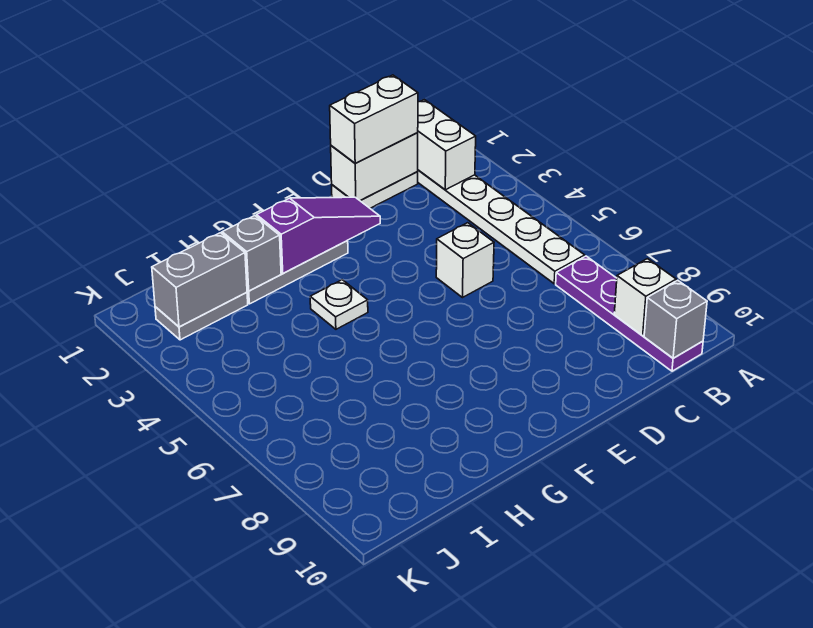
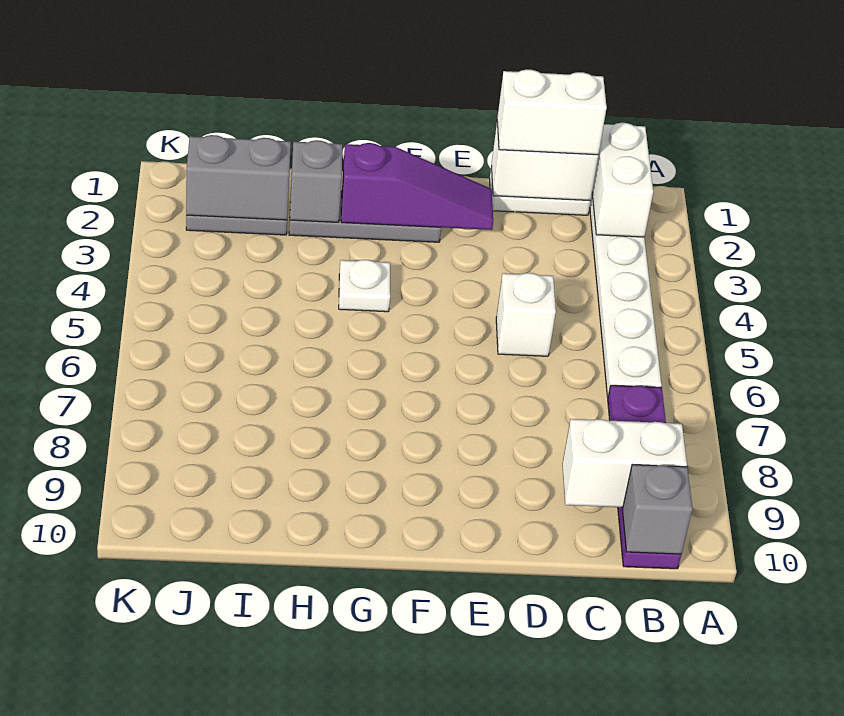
white 1x1 brick [614,259,676,336] -> white 1x2 brick [562,419,687,507]

